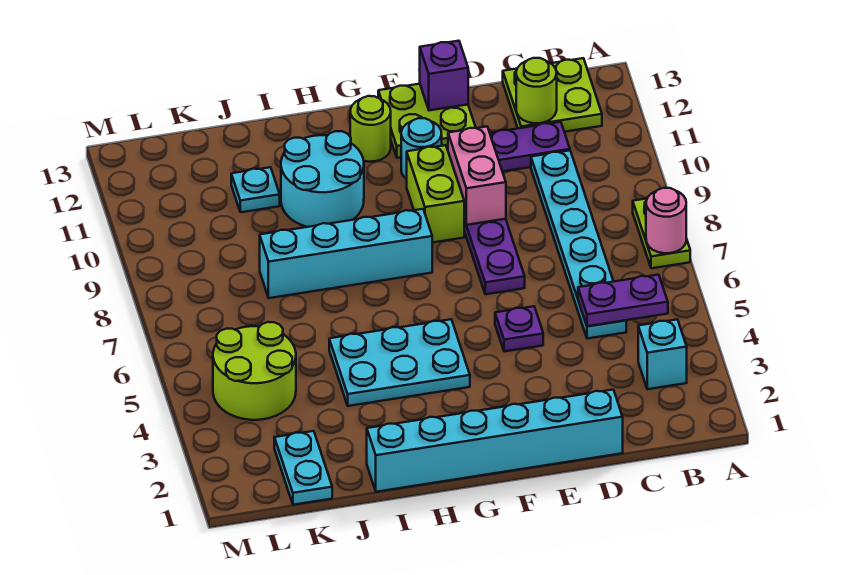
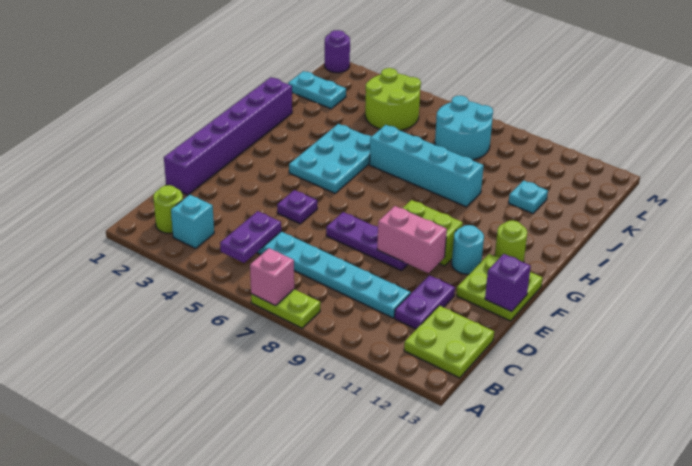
pink 1x1 round brick [646,188,686,253] -> pink 1x1 brick [250,248,294,306]
lime 1x1 round brick [516,58,557,123] -> lime 1x1 round brick moved to [153,185,183,233]
cyan 1x6 brick [367,390,623,492] -> purple 1x6 brick [164,77,292,195]
cyan 1x4 brick [260,209,432,298] -> cyan 1x4 brick turned to [369,125,484,207]
cyan 2x2 round brick [281,131,364,227] -> cyan 2x2 round brick moved to [435,96,493,160]
none -> purple 1x1 round brick [325,30,350,73]

